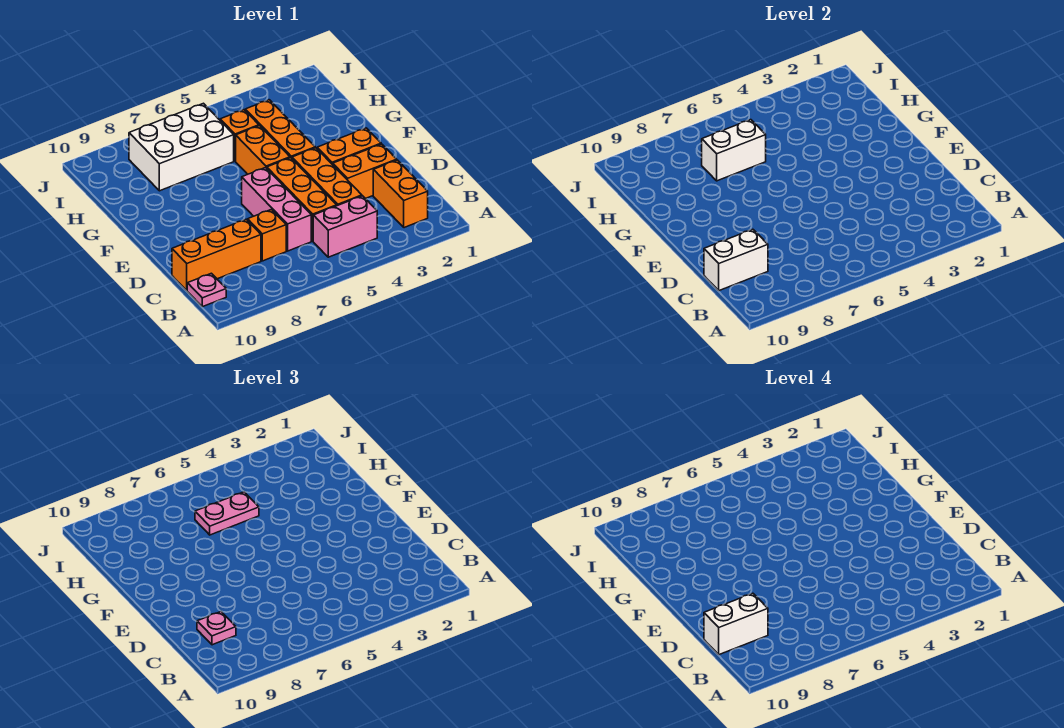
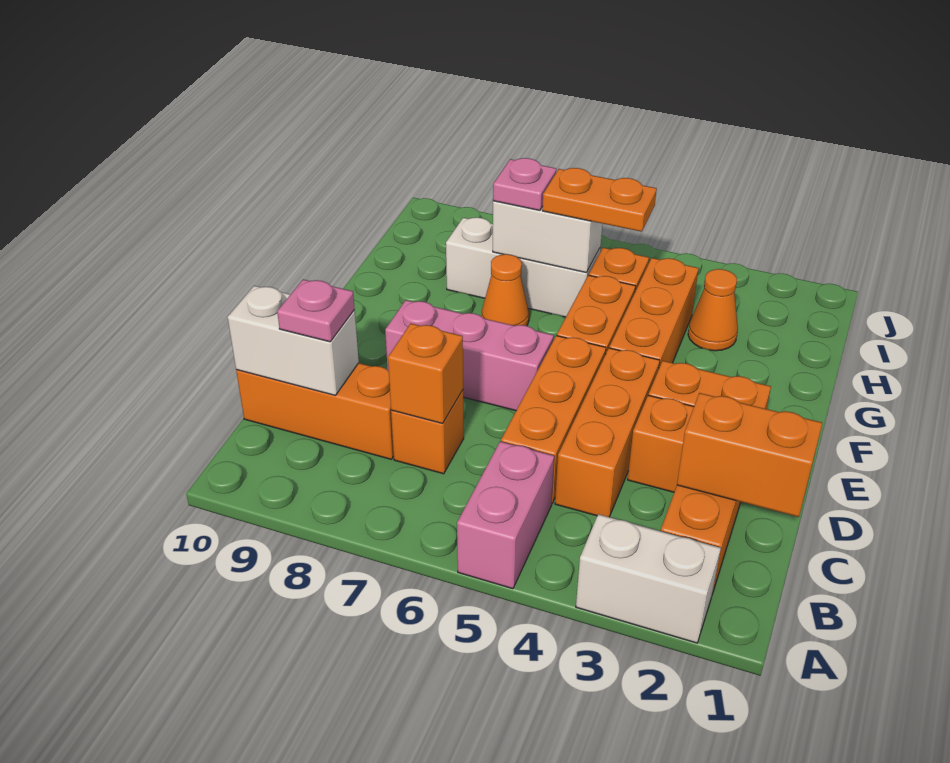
pink 1x2 brick [313,196,377,257] -> pink 1x2 brick turned to [457,441,554,589]
pink 1x1 plate [187,273,226,307] -> pink 1x1 plate moved to [493,158,556,210]
none -> orange 1x2 brick [677,393,822,517]
pink 1x3 brick [242,168,311,251] -> pink 1x3 brick turned to [385,300,554,411]
none -> orange 1x1 brick [388,324,463,424]
white 1x2 brick [704,593,768,655] -> white 1x2 brick moved to [576,514,721,643]
none -> orange 1x1 cone [482,254,529,326]
none -> orange 1x1 cone [688,269,738,351]
pink 1x2 plate [195,492,259,535] -> orange 1x2 plate [542,168,657,232]
white 2x3 brick [129,103,234,191] -> white 1x3 brick [446,217,600,317]

